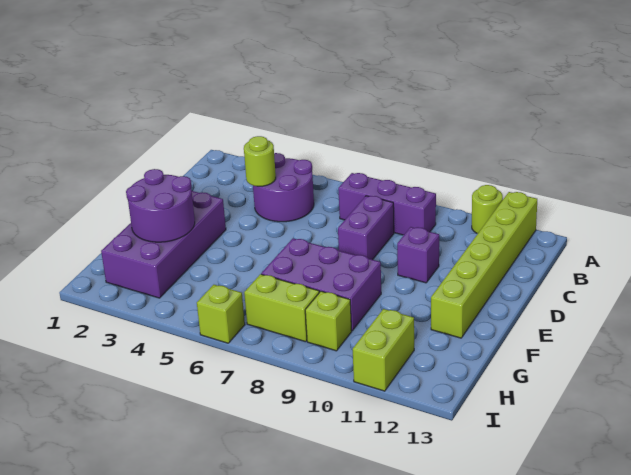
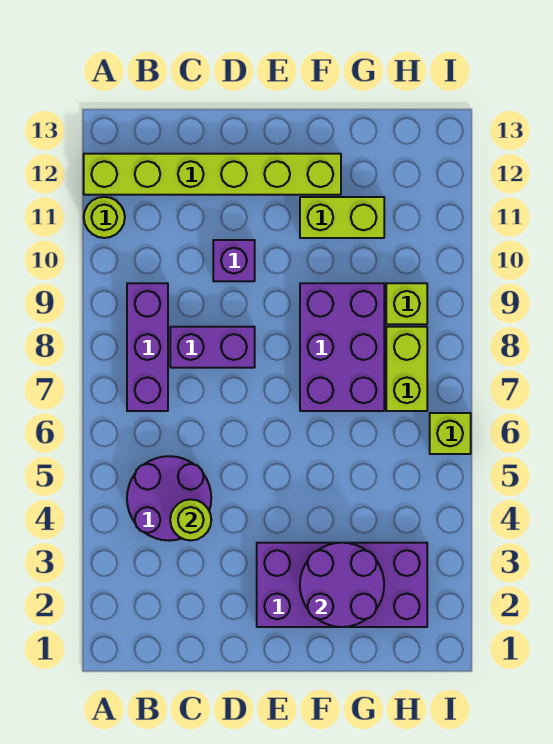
lime 1x2 brick [353,309,414,391] -> lime 1x2 brick moved to [300,197,384,238]

